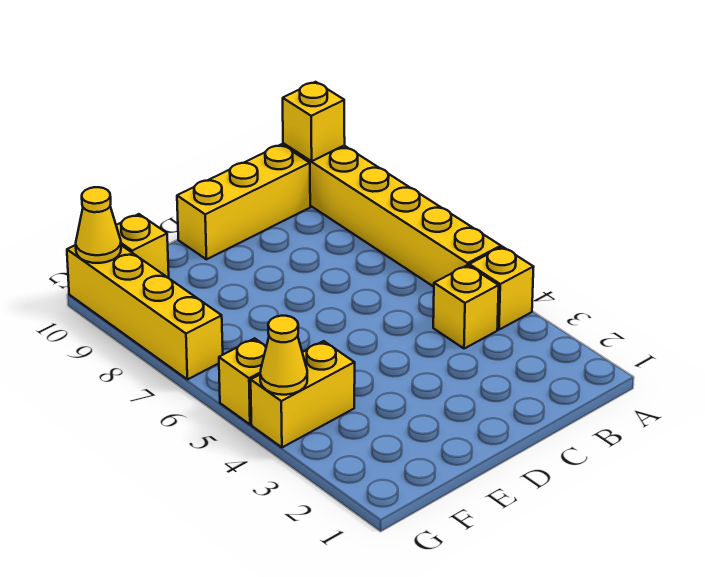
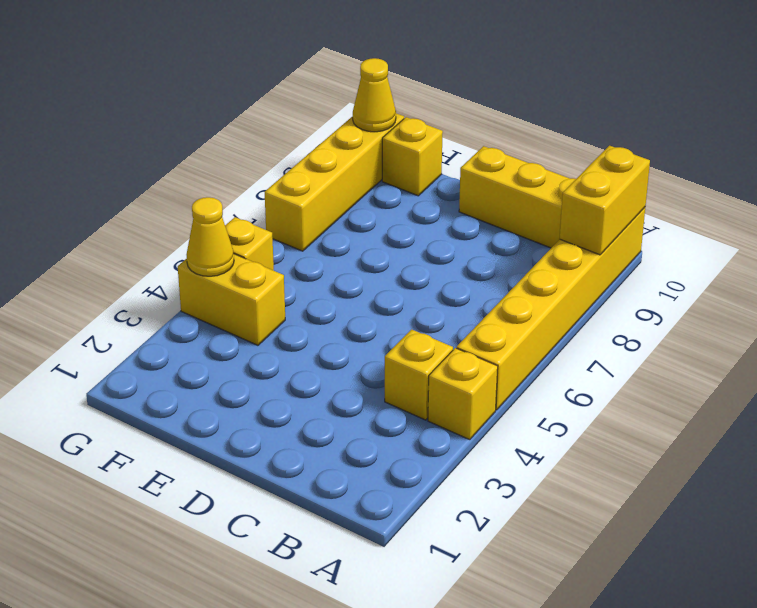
yellow 1x1 brick [283,82,345,161] -> yellow 1x2 brick [560,146,650,255]

